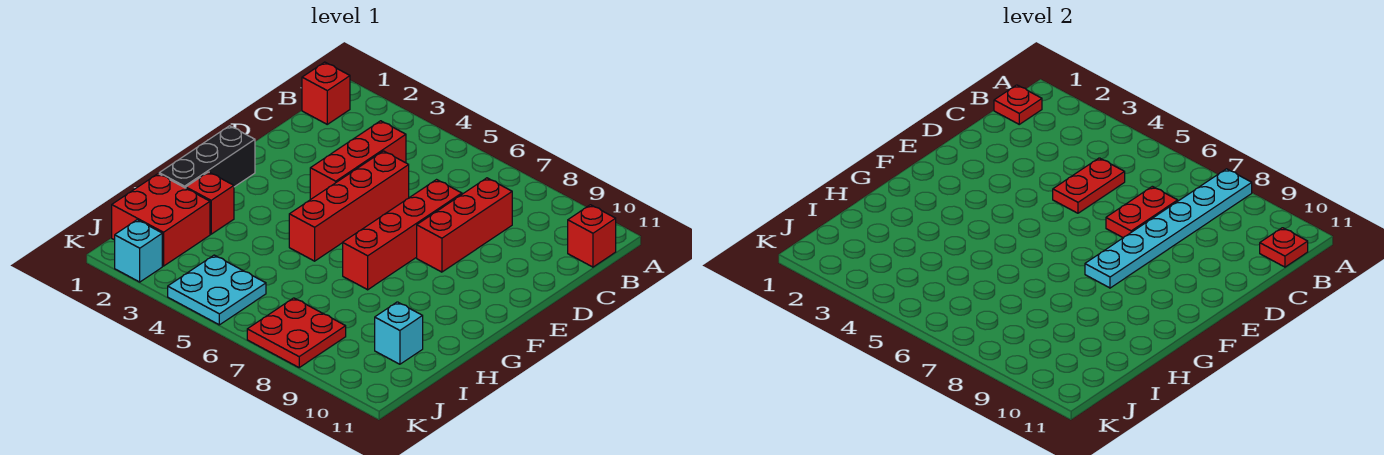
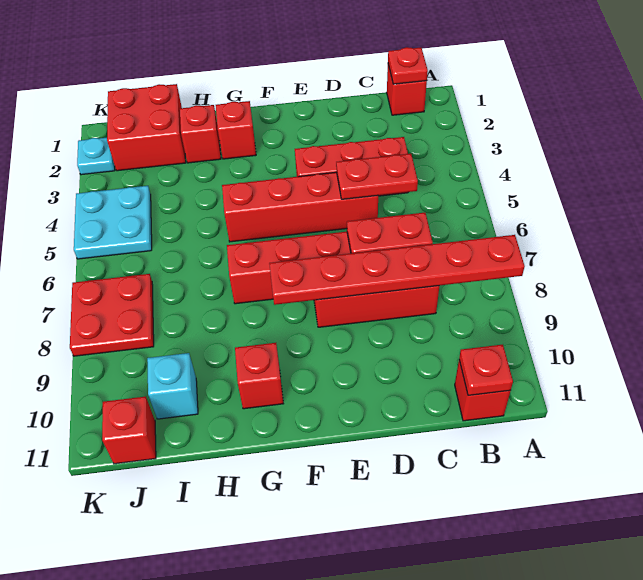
cyan 1x6 plate [1085,169,1252,288] -> red 1x6 plate [269,235,525,305]
black 1x3 brick [159,126,255,188] -> none
none -> red 1x1 brick [216,101,256,159]
none -> red 1x1 brick [235,343,283,409]
none -> red 1x1 brick [102,396,156,464]
cyan 1x1 brick [115,220,162,282] -> cyan 1x1 plate [77,138,115,175]

